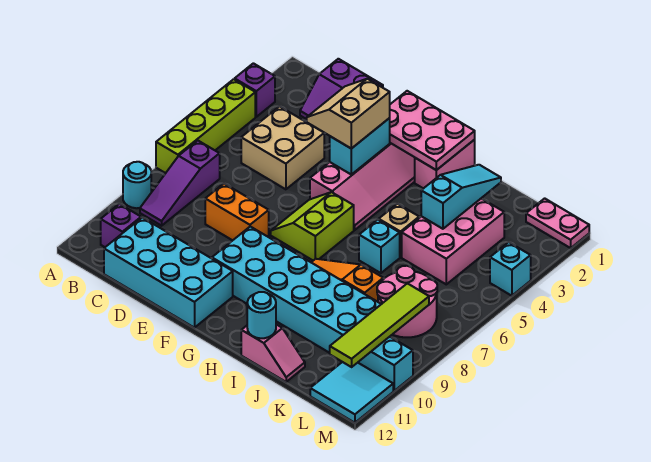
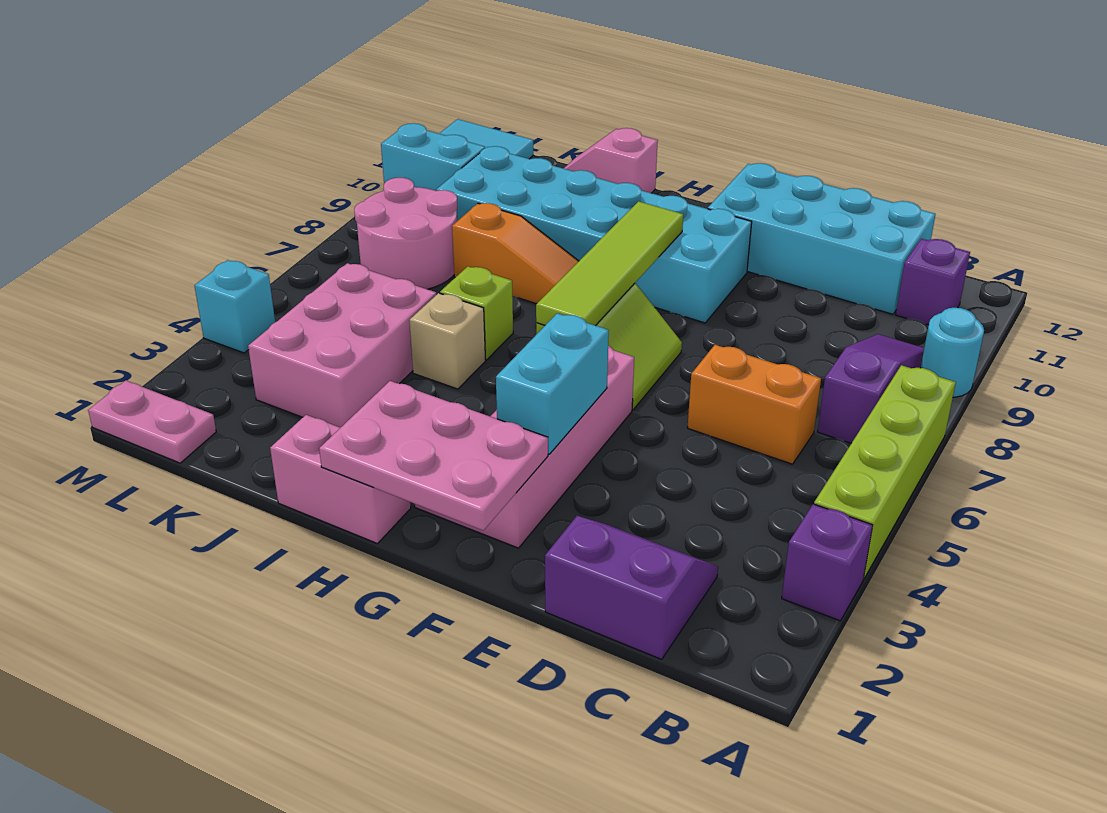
tan 2x2 brick [241,106,324,189] -> none
orange 1x2 brick [205,184,269,240] -> orange 1x2 brick moved to [688,345,821,464]
tan 2x2 slope [307,79,390,149] -> none
pink 1x2 brick [415,140,475,189] -> pink 1x2 brick turned to [270,415,411,544]
cyan 1x1 brick [359,220,400,273] -> lime 1x1 brick [440,266,513,360]
cyan 1x1 round brick [247,292,276,338] -> none
cyan 1x3 slope [421,165,501,229] -> none
lime 1x4 tile [330,283,429,367] -> lime 1x4 tile moved to [536,201,683,326]

